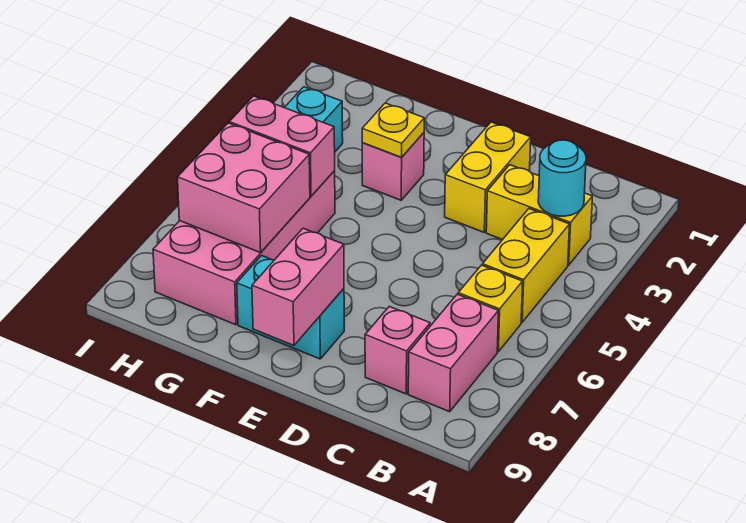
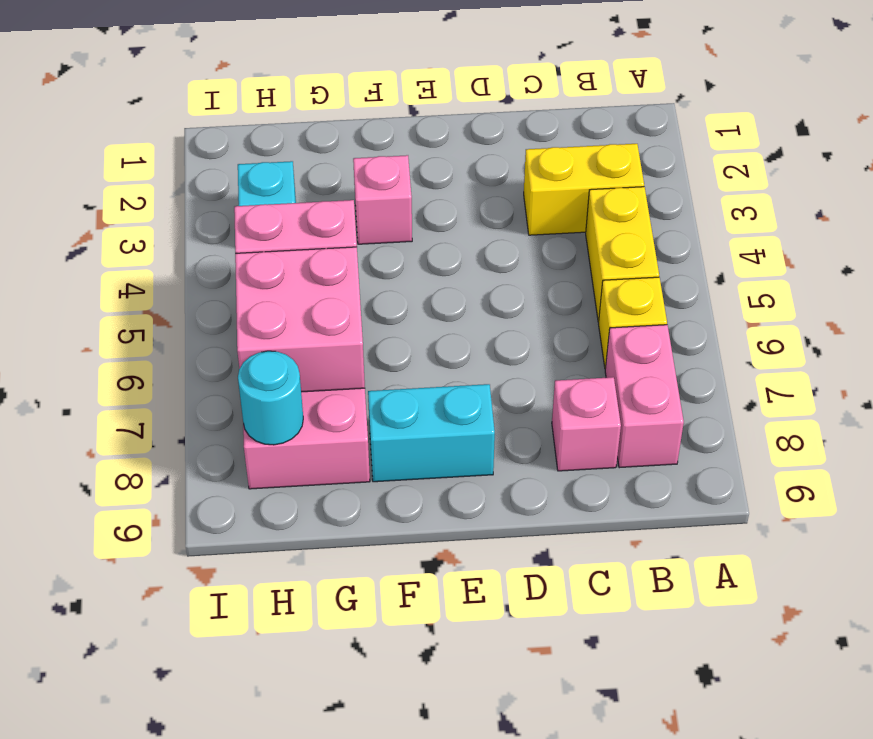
cyan 1x1 round brick [538,140,586,216] -> cyan 1x1 round brick moved to [238,351,303,445]
yellow 1x2 brick [445,122,531,232] -> none
pink 1x2 brick [252,228,344,345] -> none
yellow 1x1 plate [362,103,424,158] -> none

